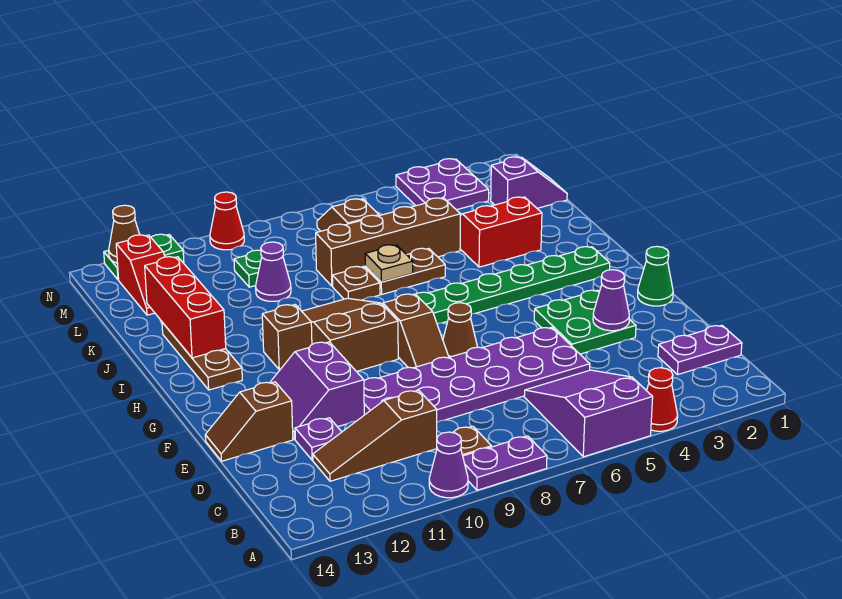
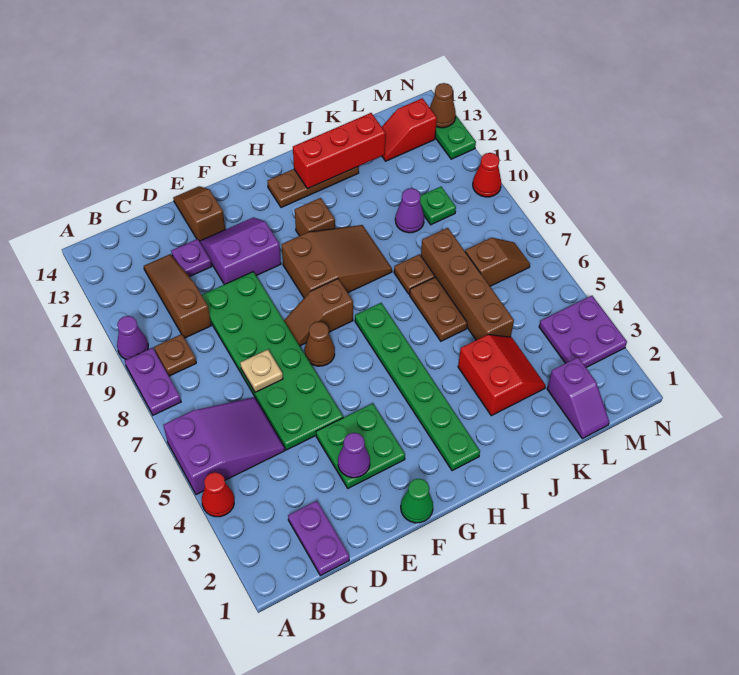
purple 2x6 plate [364,327,590,422] -> green 2x6 plate [202,272,343,450]
tan 1x1 plate [365,245,413,282] -> tan 1x1 plate moved to [240,350,283,392]

